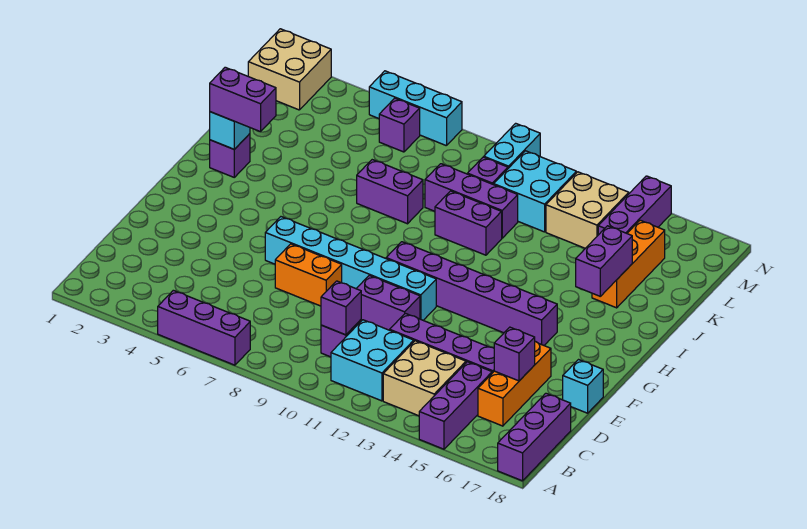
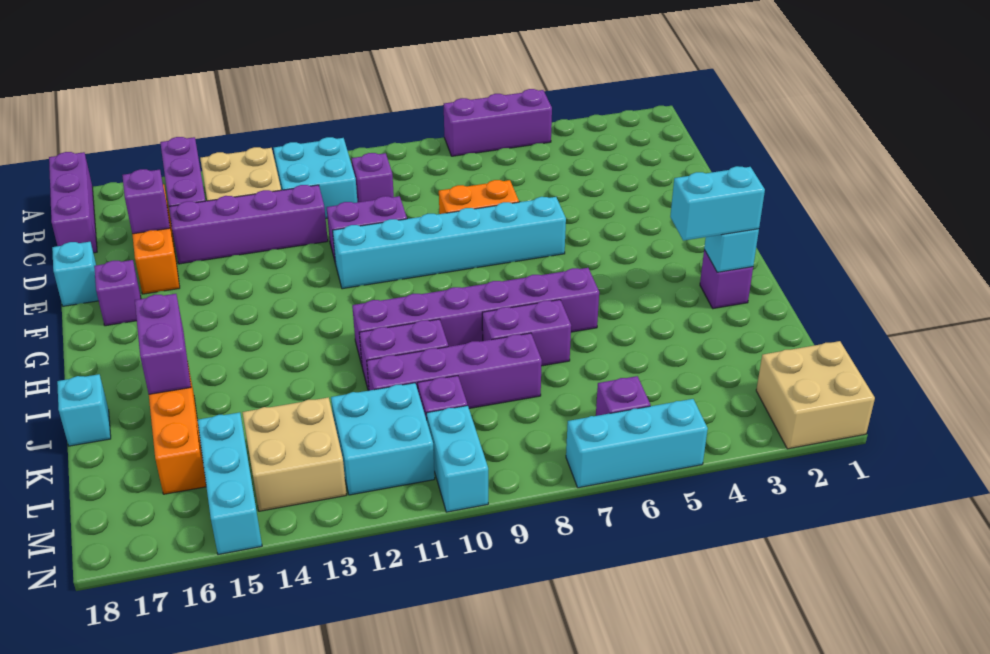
purple 1x1 brick [321,281,361,335] -> purple 1x1 brick moved to [94,260,141,326]
purple 1x6 brick [386,242,557,345] -> purple 1x6 brick moved to [352,268,599,365]
purple 1x2 brick [210,67,276,132] -> cyan 1x2 brick [670,166,765,241]
none -> cyan 1x1 brick [57,374,111,446]
purple 1x3 brick [425,164,518,238] -> purple 1x4 brick [367,333,542,408]
purple 1x3 brick [598,176,671,235] -> cyan 1x3 brick [198,412,262,555]

